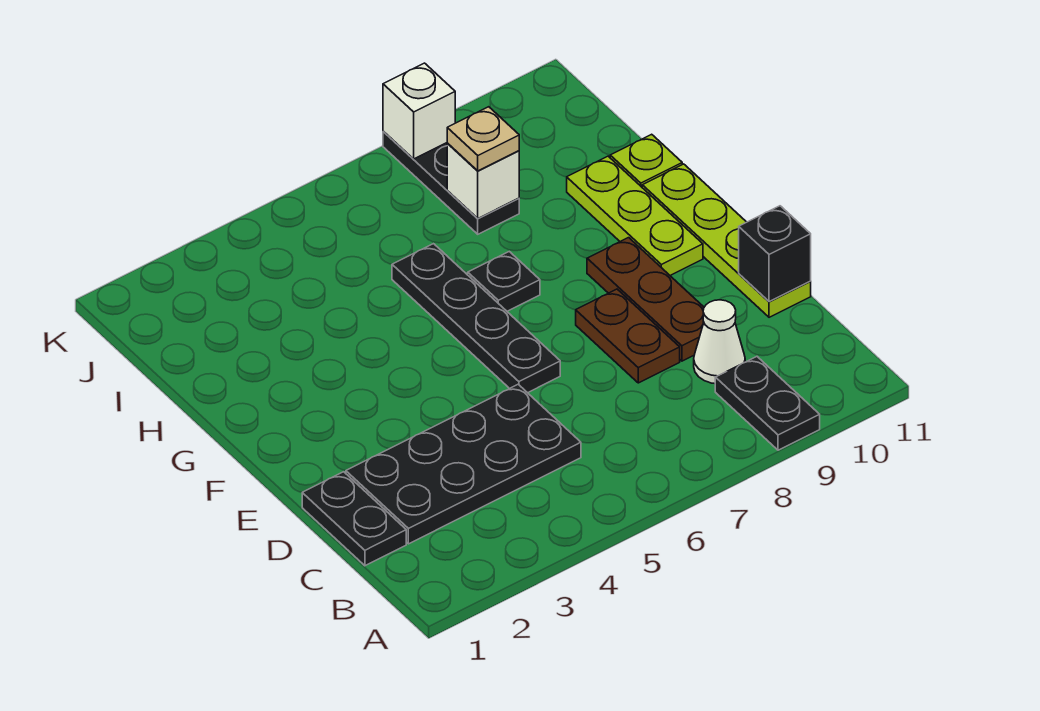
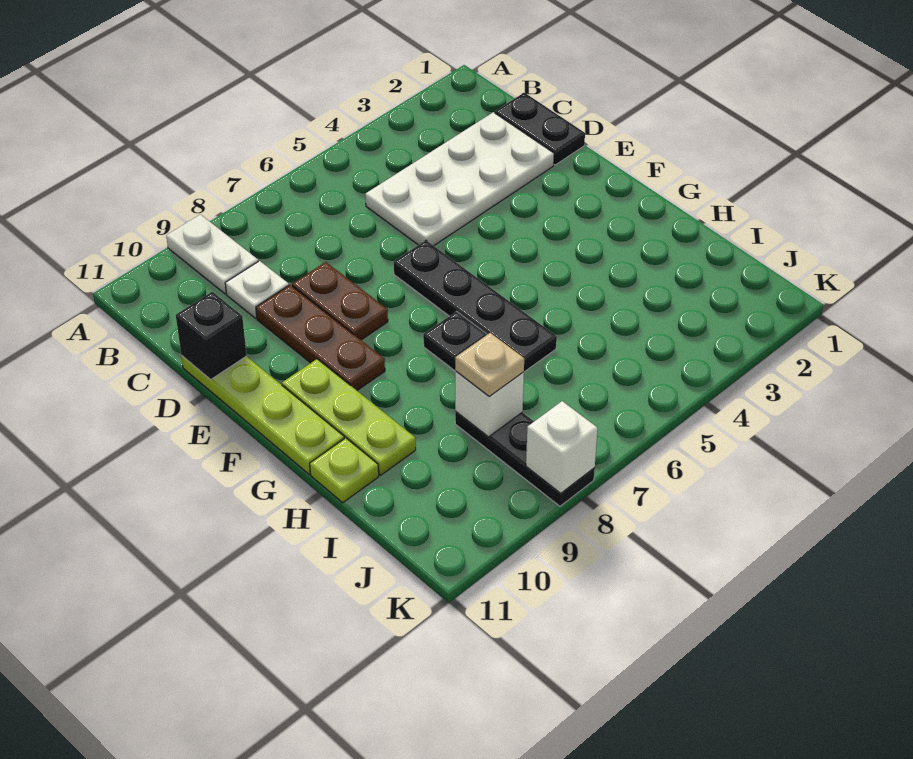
black 1x2 plate [715,357,820,450] -> white 1x2 plate [166,214,258,294]
black 2x4 plate [346,384,581,544] -> white 2x4 plate [365,112,554,246]
white 1x1 cone [694,300,745,384] -> white 1x1 plate [225,261,289,318]

